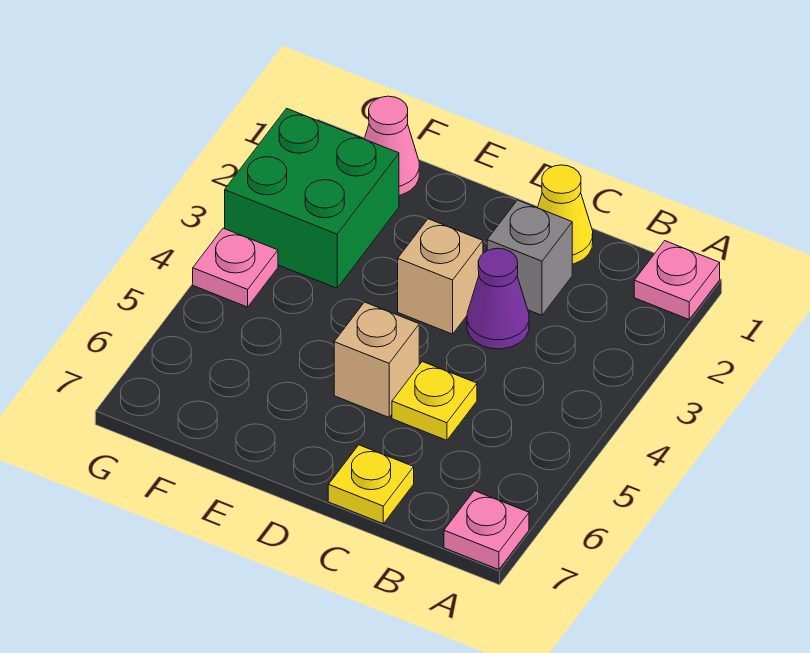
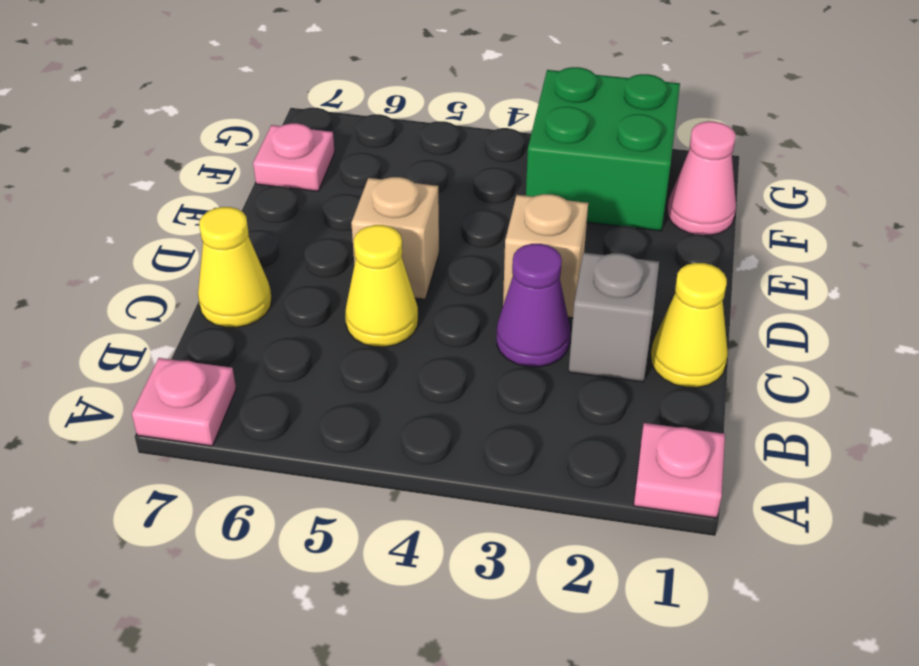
yellow 1x1 plate [392,362,477,440] -> yellow 1x1 cone [345,225,418,347]
yellow 1x1 plate [328,445,414,524] -> yellow 1x1 cone [198,207,272,328]
pink 1x1 plate [193,228,278,307] -> pink 1x1 plate moved to [253,123,335,191]

